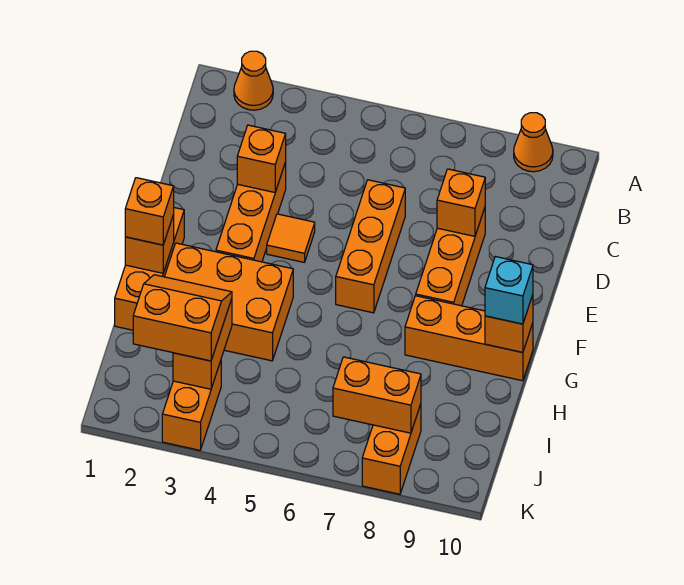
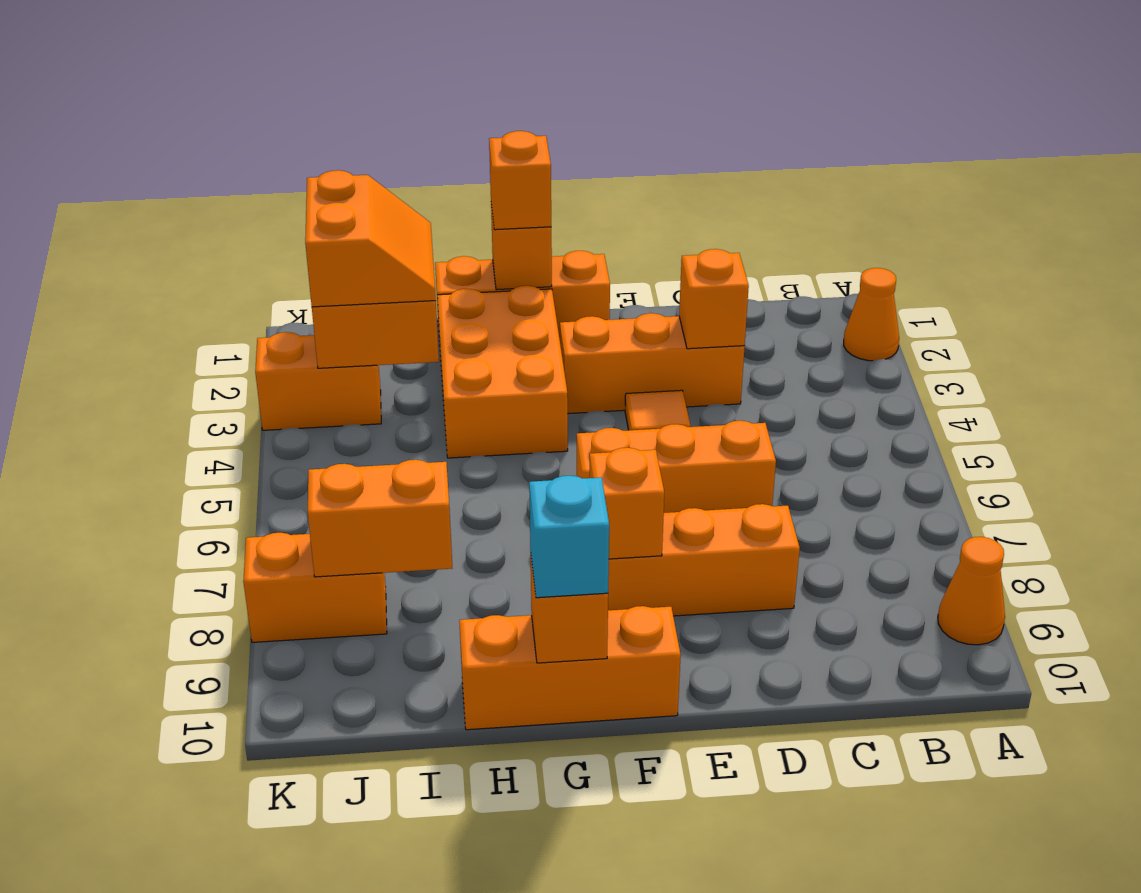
orange 1x1 brick [437,169,485,236] -> orange 1x1 brick moved to [590,448,664,559]
orange 1x3 brick [405,296,533,381] -> orange 1x3 brick turned to [459,606,681,730]
orange 1x2 brick [333,357,421,433] -> orange 1x2 brick turned to [308,460,452,577]

